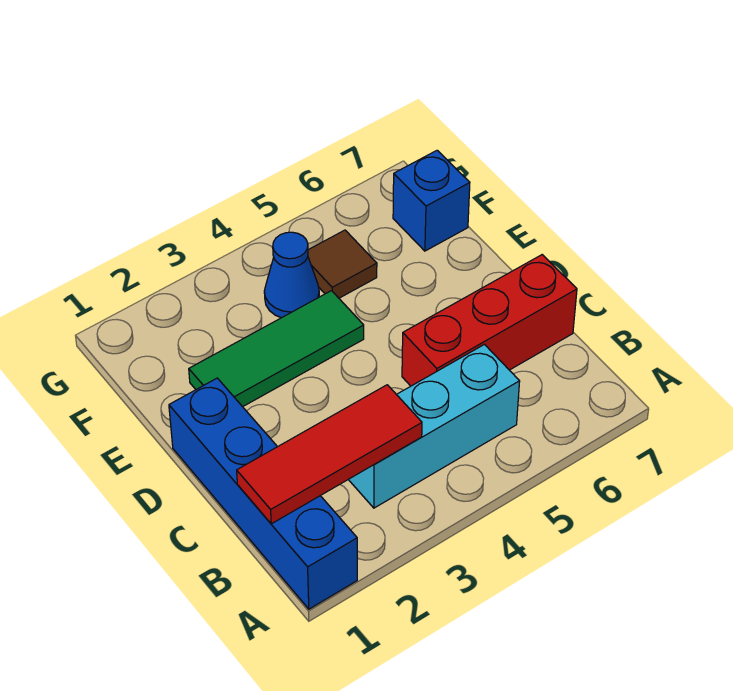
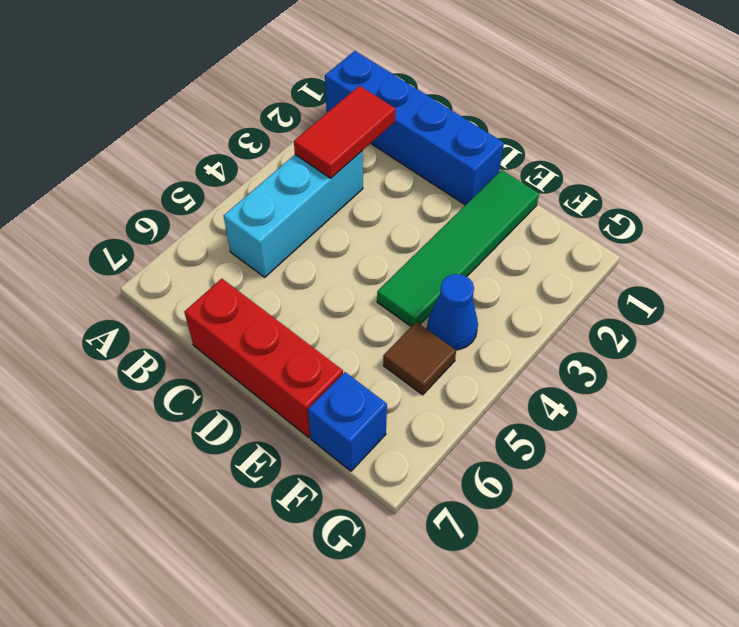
red 1x3 tile [237,385,422,524] -> red 1x2 tile [294,86,395,178]
red 1x3 brick [402,255,577,386] -> red 1x3 brick turned to [184,279,343,438]
green 1x3 tile [189,291,364,407] -> green 1x4 tile [377,170,539,327]

